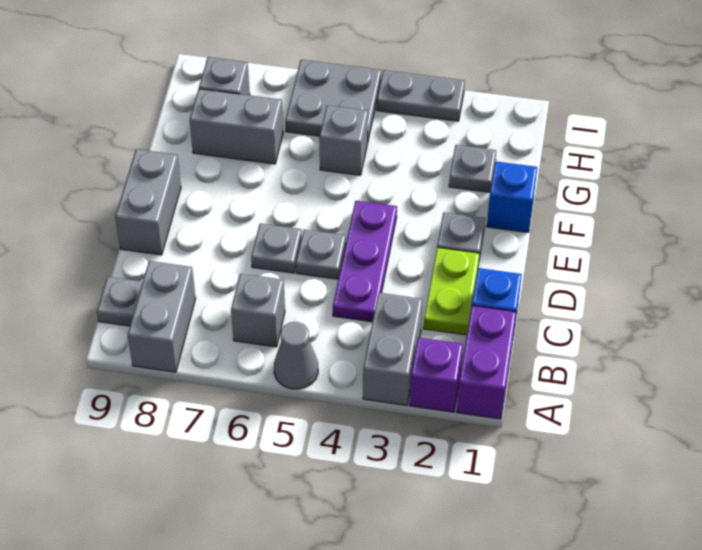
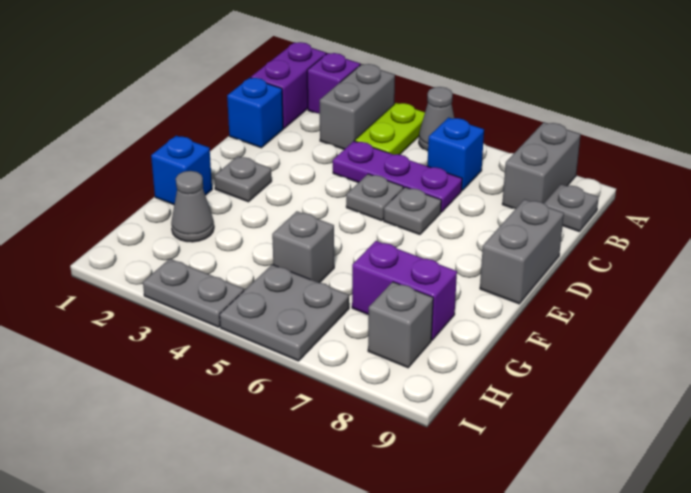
grey 1x1 brick [231,274,285,347] -> blue 1x1 brick [427,118,484,190]
lime 1x2 plate [424,247,480,335] -> lime 1x2 plate moved to [355,103,425,155]
purple 1x3 plate [333,201,397,322] -> purple 1x3 plate turned to [333,141,462,212]
grey 1x1 plate [449,145,496,192] -> grey 1x1 cone [171,171,214,242]
grey 1x2 brick [190,89,283,164] -> purple 1x2 brick [352,241,457,340]

